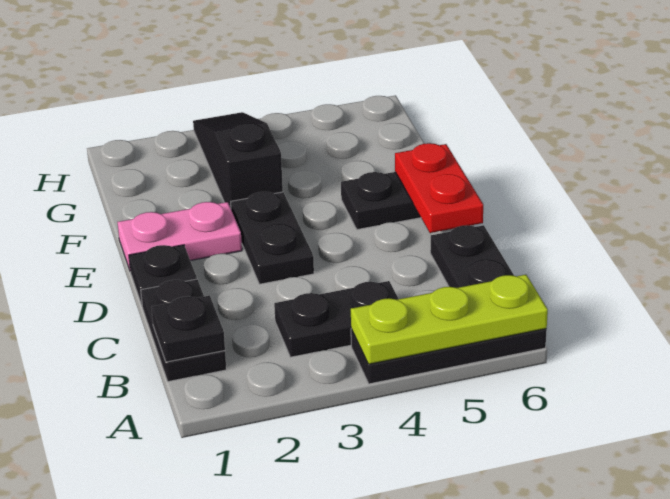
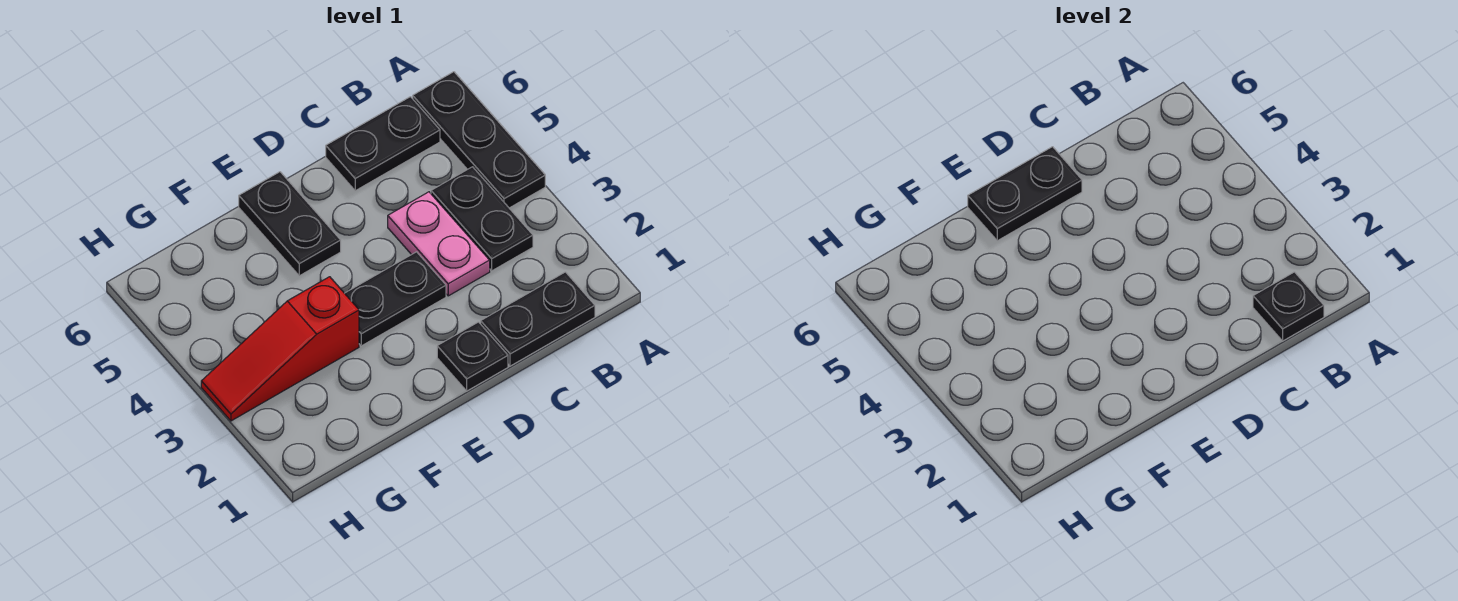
lime 1x3 plate [351,275,548,364] -> none
red 1x2 plate [395,143,483,233] -> black 1x2 plate [968,147,1082,241]
pink 1x2 plate [118,202,242,270] -> pink 1x2 plate moved to [388,192,490,296]
black 1x3 slope [193,112,283,208] -> red 1x3 slope [201,277,359,421]

